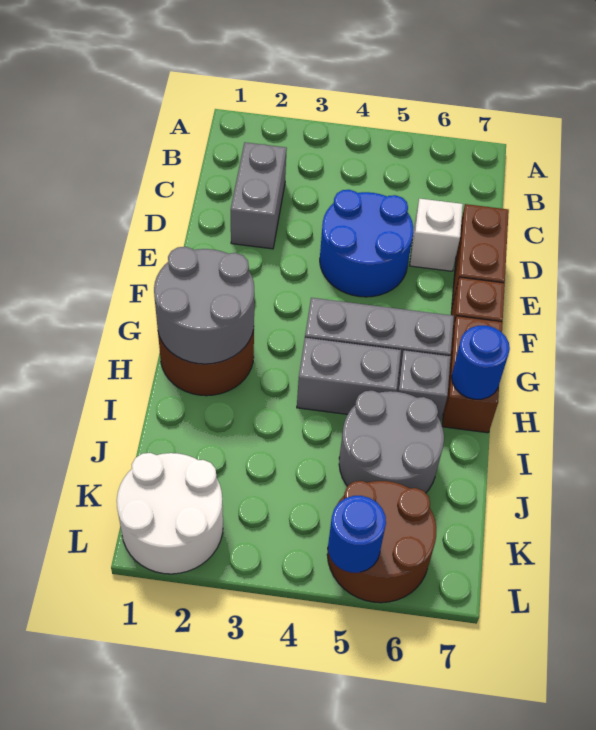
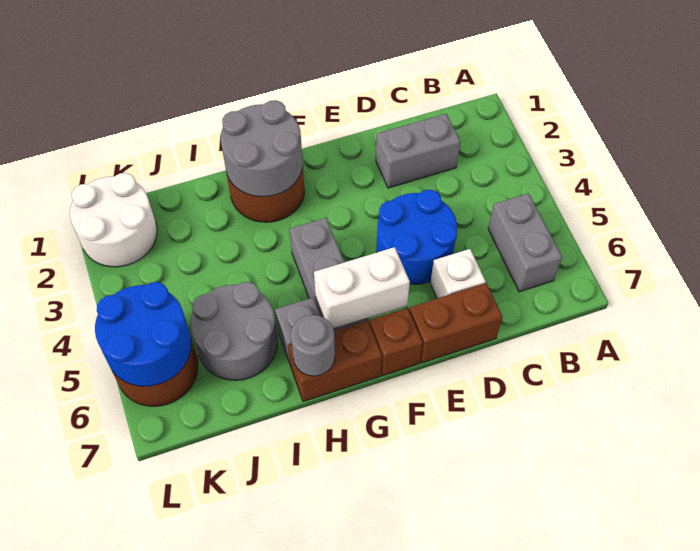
none -> white 1x2 brick [314,247,410,329]
grey 1x2 brick [297,338,401,414] -> grey 1x2 brick moved to [488,193,562,292]
blue 1x1 round brick [452,326,510,399] -> grey 1x1 round brick [291,315,335,376]
blue 1x1 round brick [328,496,386,573] -> blue 2x2 round brick [95,282,191,386]

